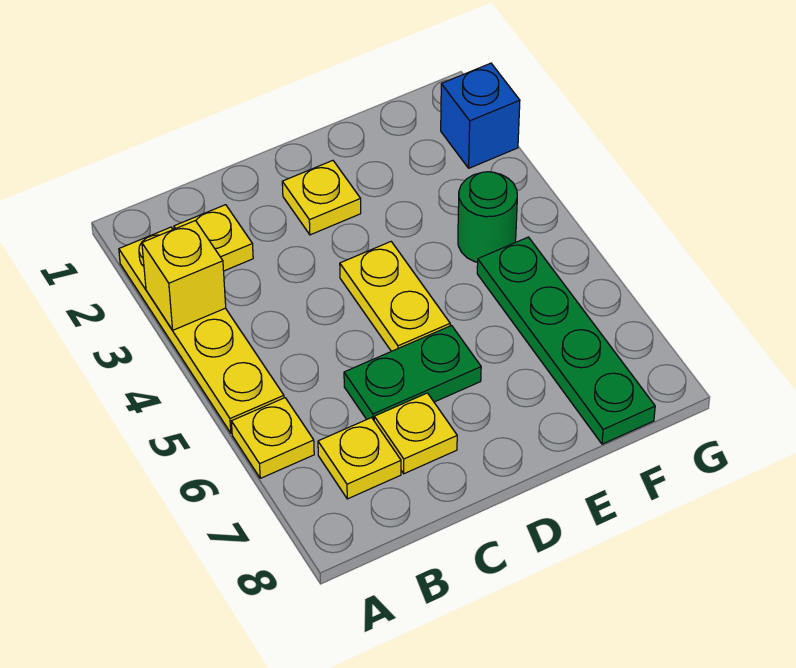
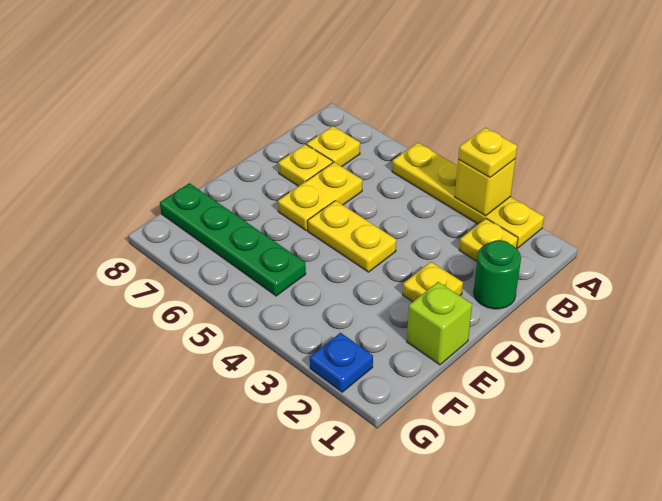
yellow 1x1 plate [231,398,314,478] -> yellow 1x1 plate moved to [458,128,517,177]
green 1x2 plate [344,326,481,420] -> yellow 1x2 plate [278,162,362,231]
none -> lime 1x1 brick [407,282,472,365]
green 1x1 round brick [458,172,517,262] -> green 1x1 round brick moved to [474,240,521,309]
blue 1x1 brick [441,63,520,168] -> blue 1x1 plate [310,333,373,392]

